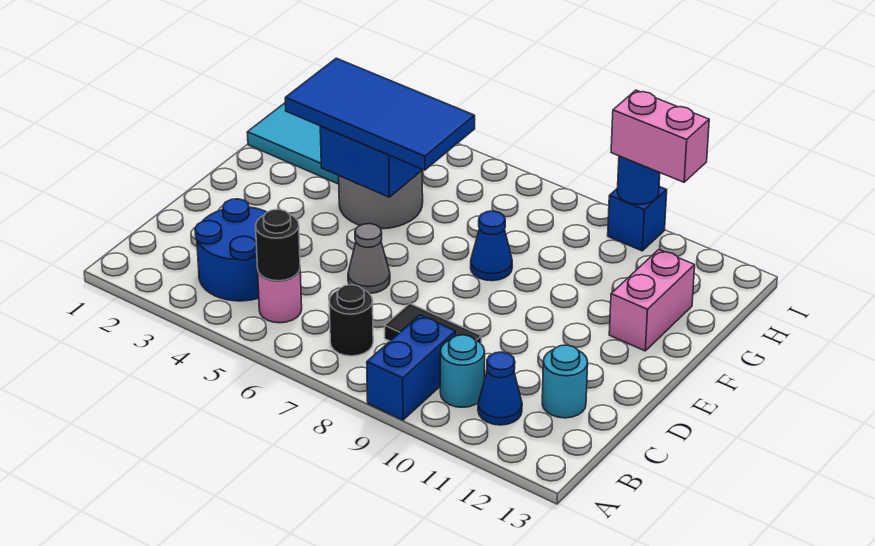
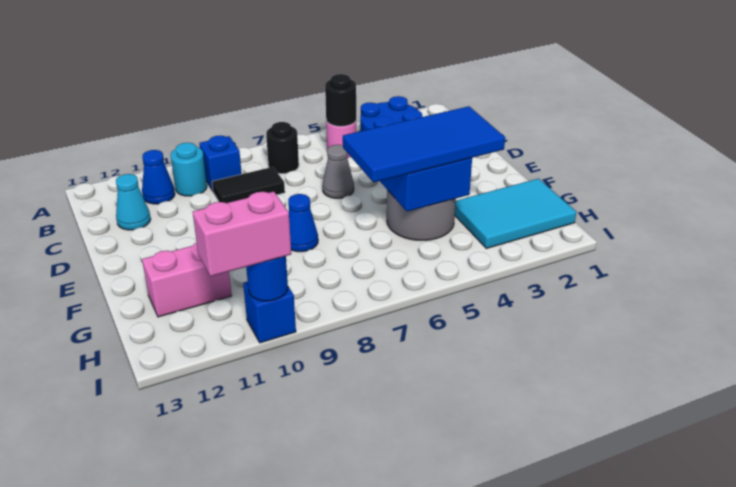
blue 1x2 brick [367,315,455,420] -> blue 1x1 brick [199,136,242,191]
cyan 1x1 round brick [542,345,588,418] -> cyan 1x1 cone [116,174,151,230]
pink 1x2 brick [609,250,695,351] -> pink 1x2 brick turned to [142,243,232,317]

